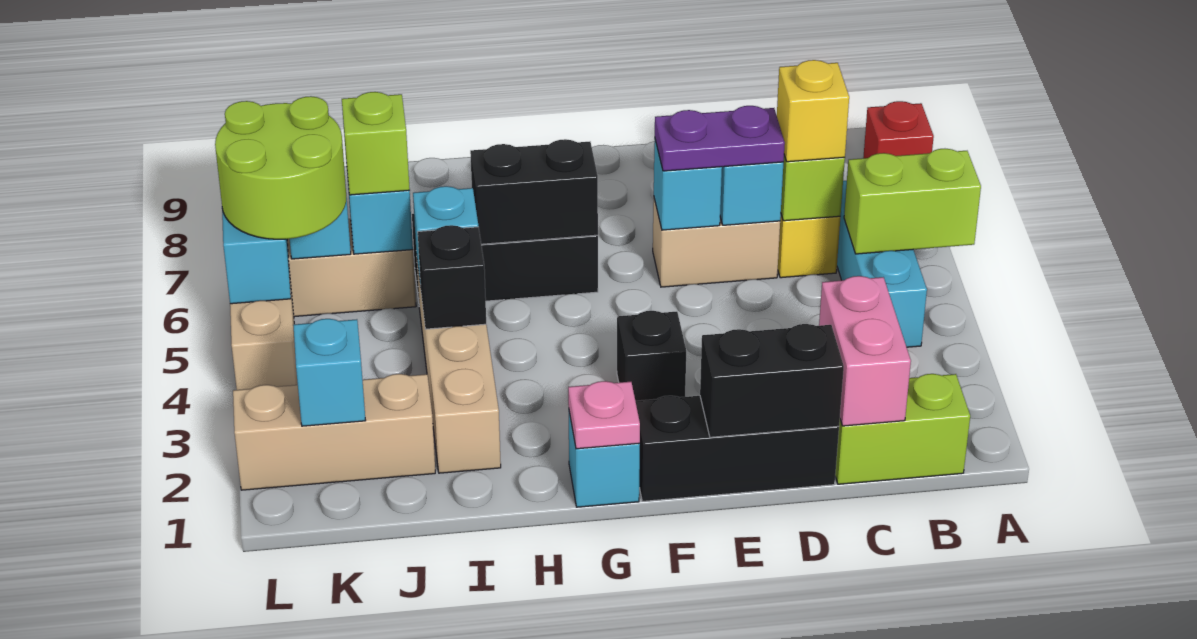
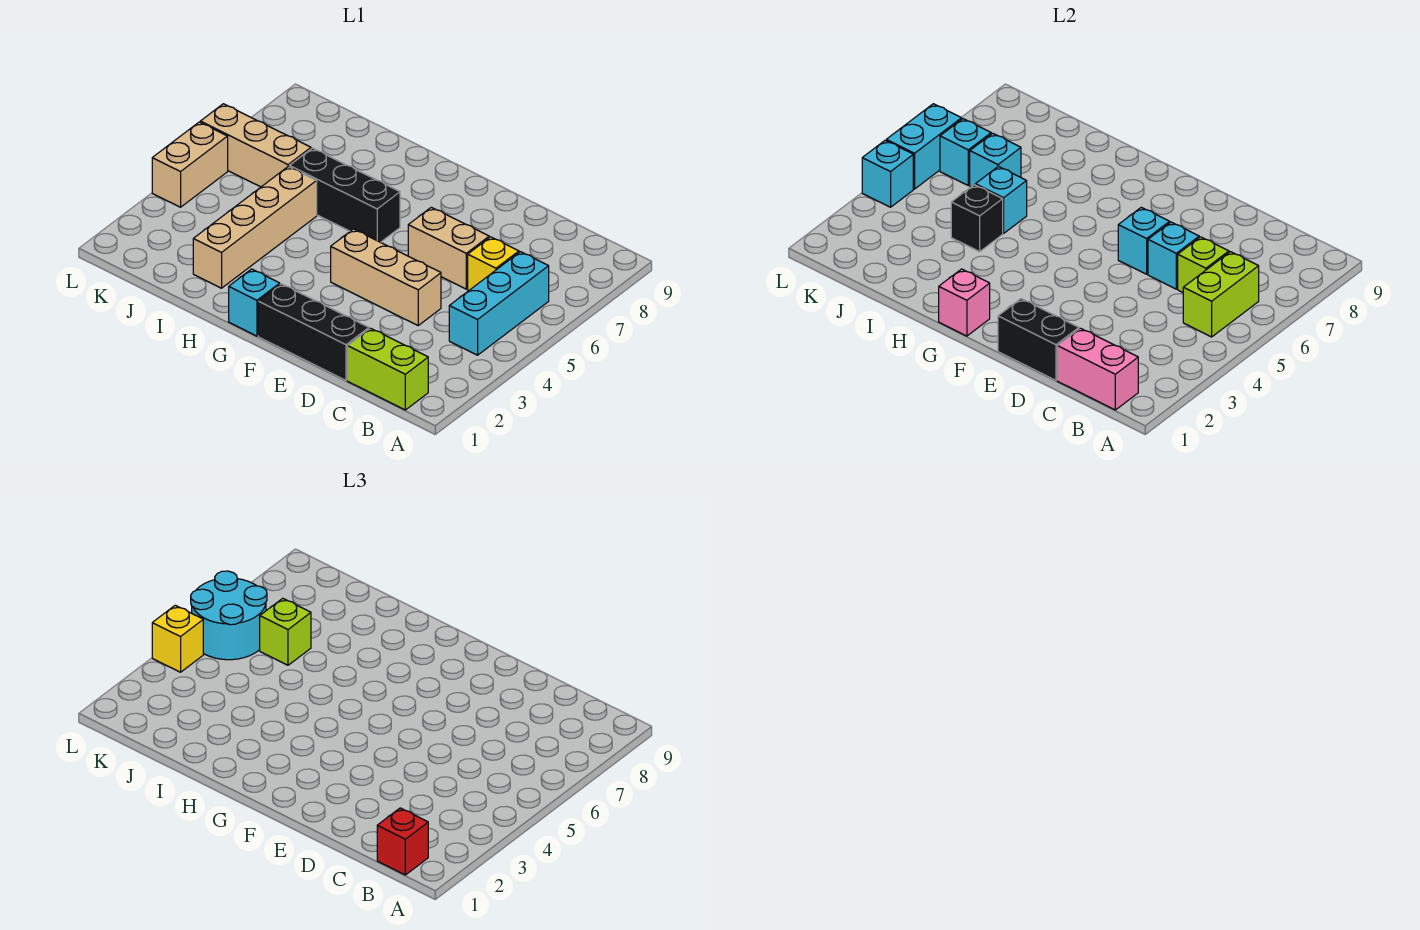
lime 1x2 brick [844,149,981,254] -> lime 1x2 brick turned to [1183,252,1259,337]
red 1x1 brick [863,101,934,158] -> red 1x1 brick moved to [377,808,428,875]
pink 1x2 brick [819,276,911,426] -> pink 1x2 brick turned to [1057,328,1138,410]
yellow 1x1 brick [777,60,849,162] -> yellow 1x1 brick moved to [152,605,203,672]
purple 1x2 plate [655,106,785,171] -> none
black 1x1 brick [617,311,686,401] -> none
pink 1x1 plate [568,381,640,449] -> pink 1x1 brick [939,269,990,336]
black 1x2 brick [470,139,598,244] -> none
tan 1x3 brick [233,374,435,490] -> tan 1x3 brick moved to [331,229,441,325]
cyan 1x1 brick [293,319,366,426] -> cyan 1x1 brick moved to [862,140,913,207]
lime 2x2 round brick [215,96,346,239] -> cyan 2x2 round brick [191,571,267,660]

